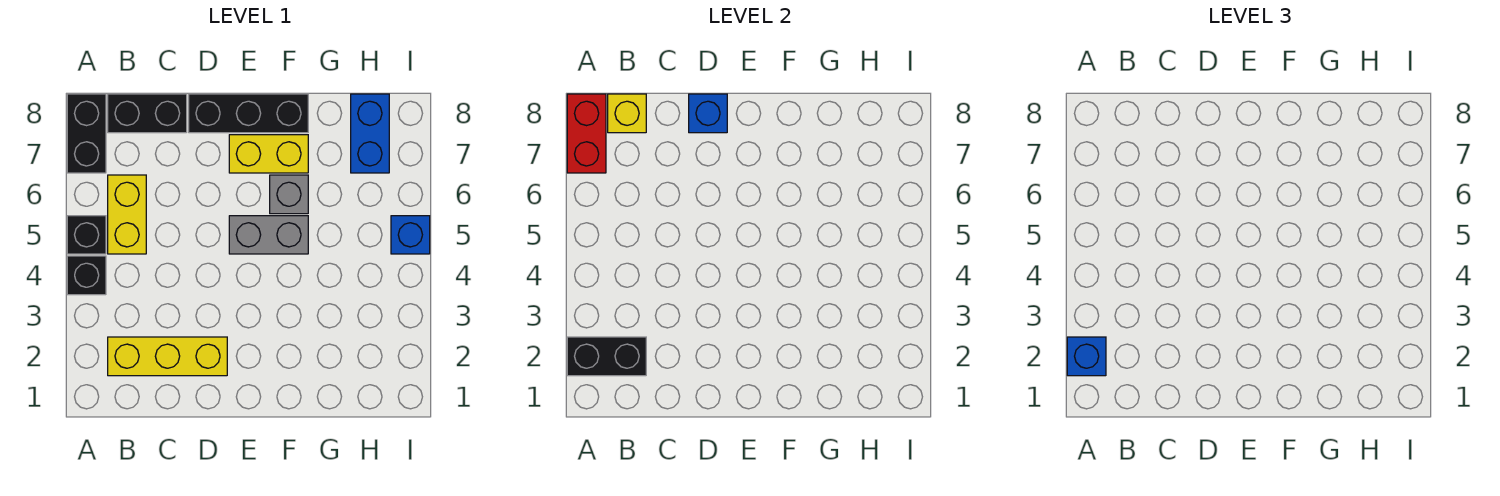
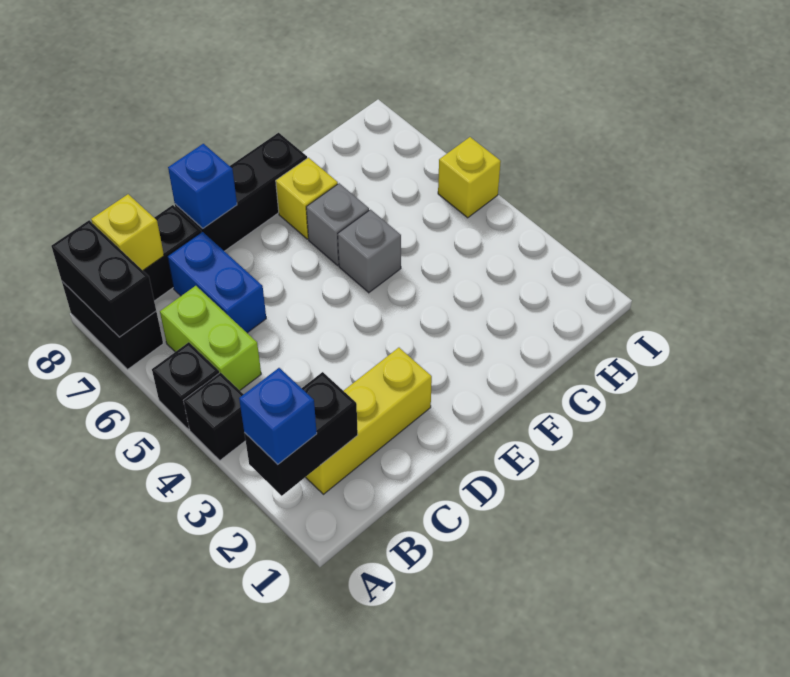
red 1x2 brick [567,94,606,173] -> black 1x2 brick [51,220,156,337]
yellow 1x2 brick [108,175,146,254] -> lime 1x2 brick [160,286,261,390]
grey 1x2 brick [229,216,308,254] -> grey 1x1 brick [338,210,401,293]
yellow 1x2 brick [229,135,308,173] -> yellow 1x1 brick [276,158,338,239]
blue 1x2 brick [351,94,389,173] -> blue 1x2 brick moved to [167,232,266,333]
blue 1x1 brick [391,216,430,254] -> yellow 1x1 brick [438,137,501,218]

